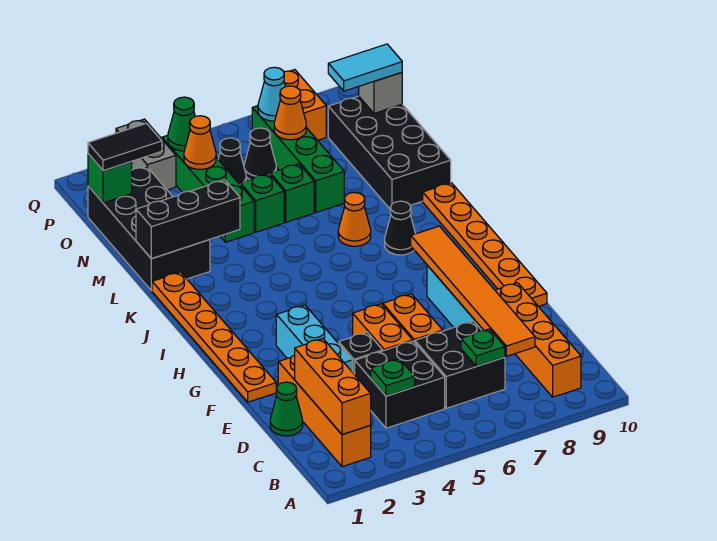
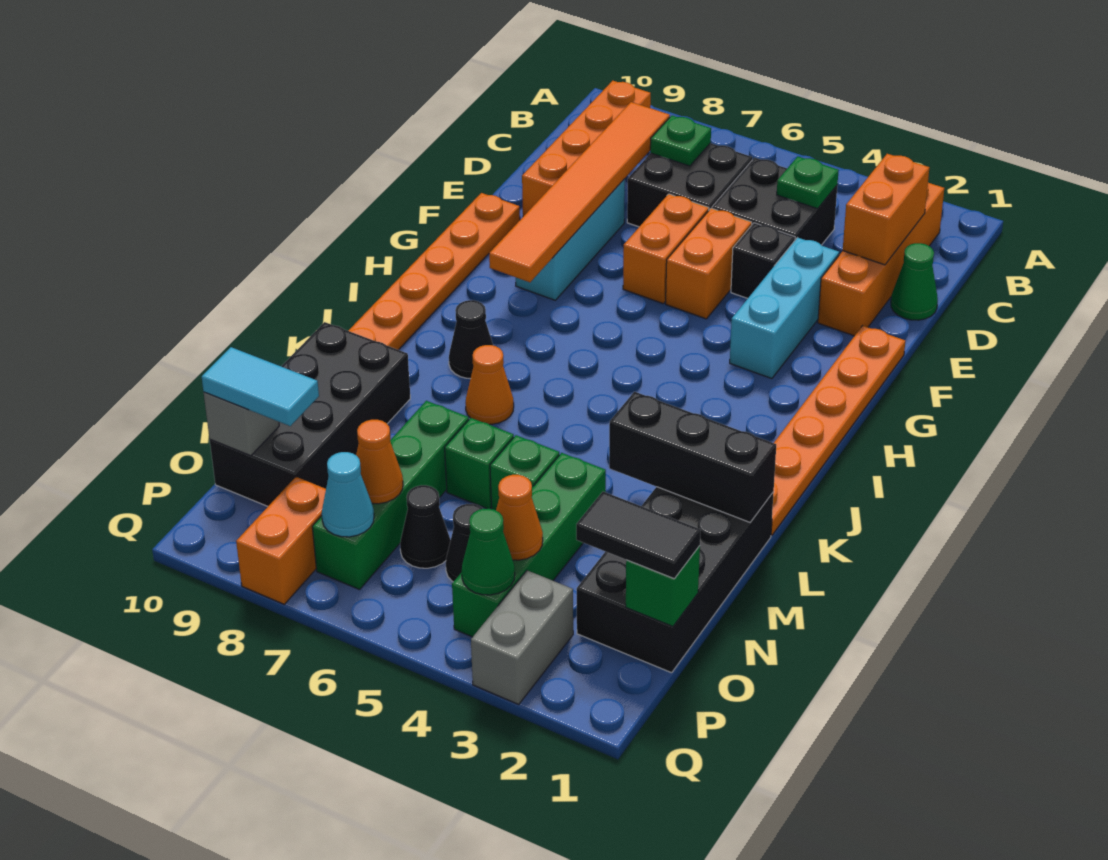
orange 1x3 brick [295,339,371,435] -> orange 1x2 brick [843,154,929,265]

